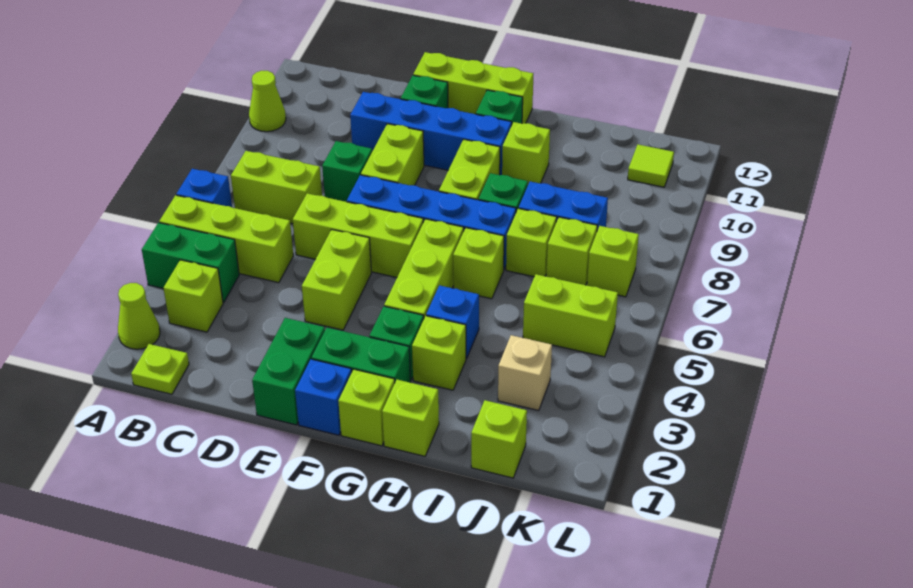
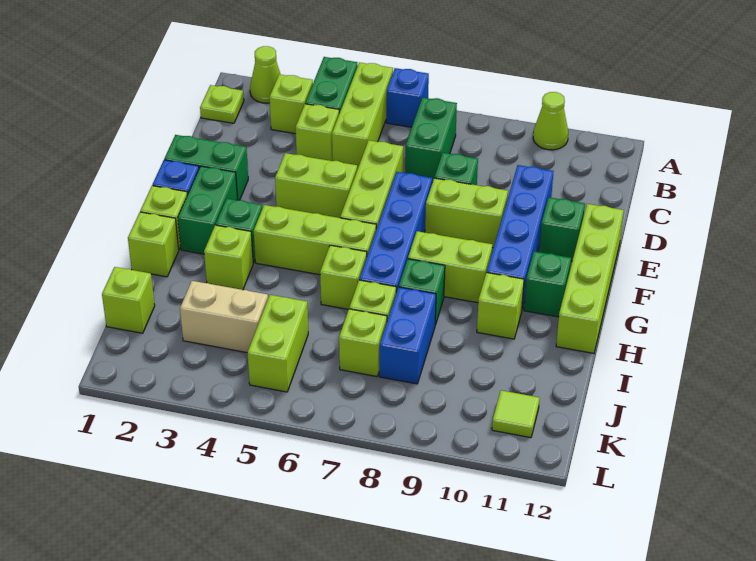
lime 1x2 brick [231,151,322,224] -> green 1x2 brick [405,97,457,183]
lime 1x3 brick [413,52,533,124] -> lime 1x4 brick [556,204,624,353]
blue 1x1 brick [426,285,479,359] -> none
tan 1x1 brick [498,335,552,411] -> tan 1x2 brick [180,281,268,353]
lime 1x1 brick [587,226,639,297] -> lime 1x1 brick moved to [295,104,339,161]

